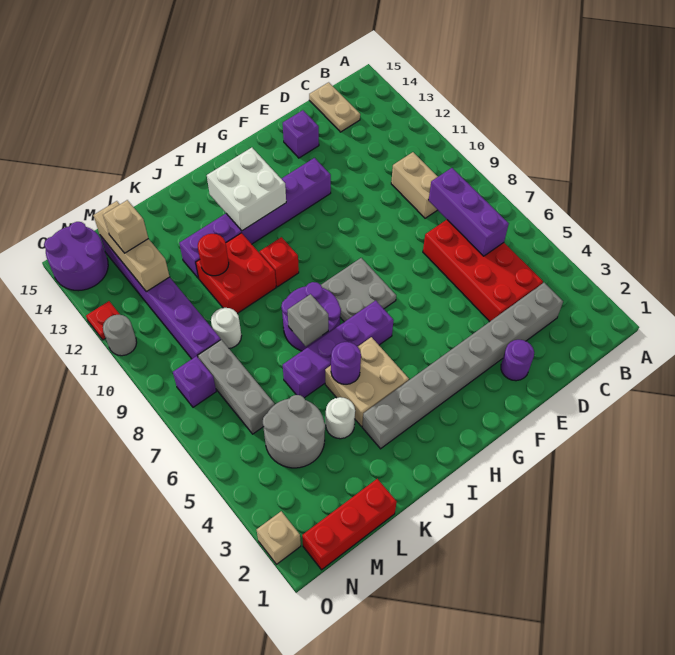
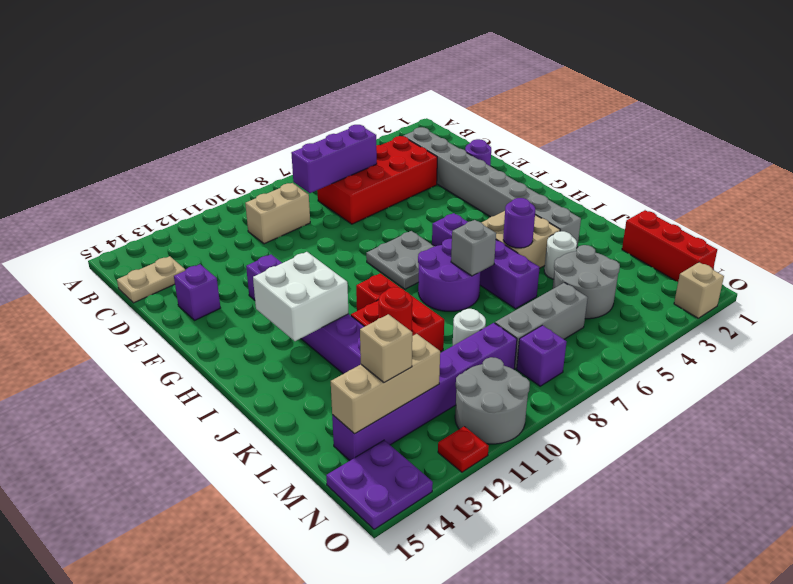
purple 2x2 round brick [44,222,108,291] -> purple 2x2 plate [326,440,433,529]
grey 1x1 round brick [103,315,137,356] -> grey 2x2 round brick [455,357,530,444]

